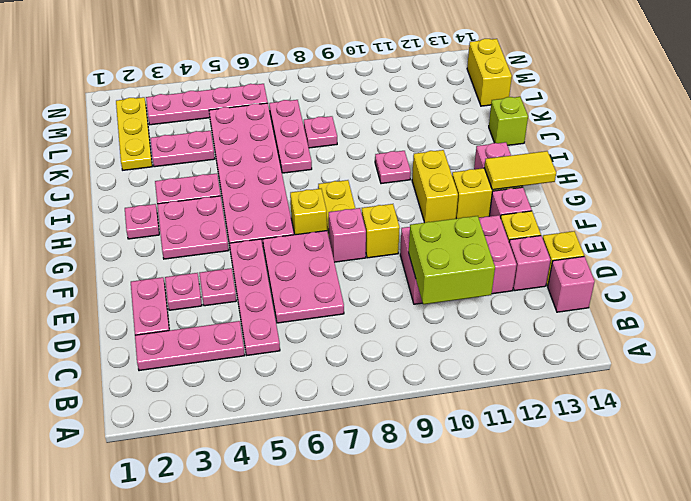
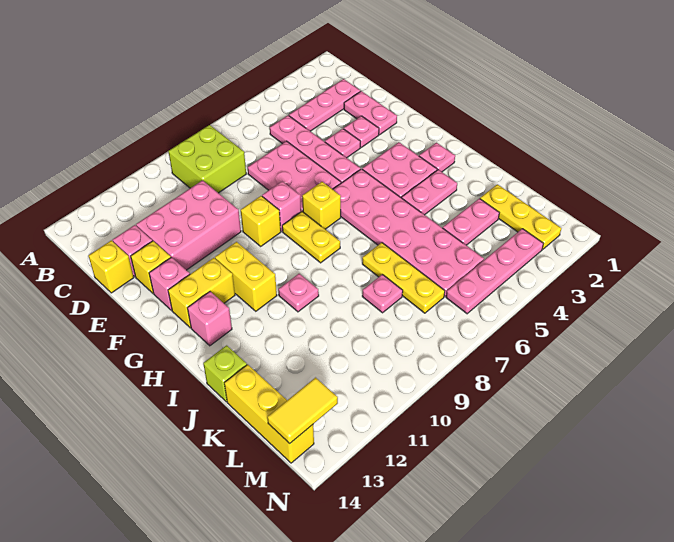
lime 2x2 brick [409,216,495,304] -> lime 2x2 brick moved to [168,125,246,193]
pink 1x1 brick [548,256,595,312] -> none
yellow 1x2 tile [484,151,556,190] -> yellow 1x2 tile moved to [267,378,338,443]
pink 1x3 plate [269,100,312,173] -> yellow 1x3 plate [362,243,445,313]
yellow 1x2 brick [467,39,512,106] -> yellow 1x3 brick [224,365,314,463]

